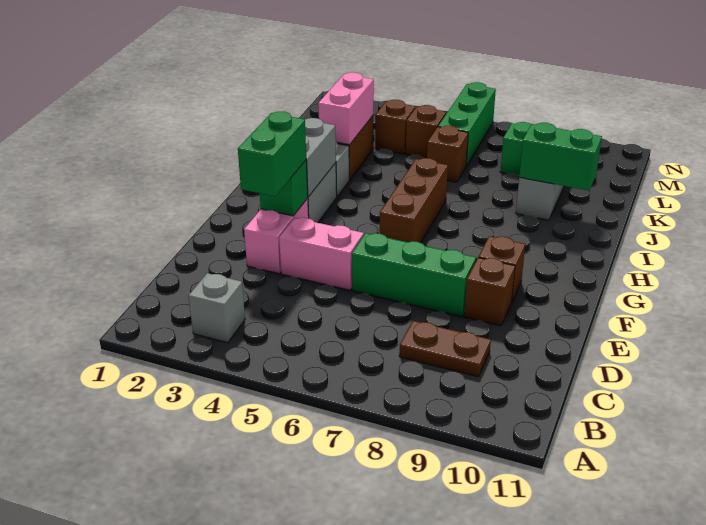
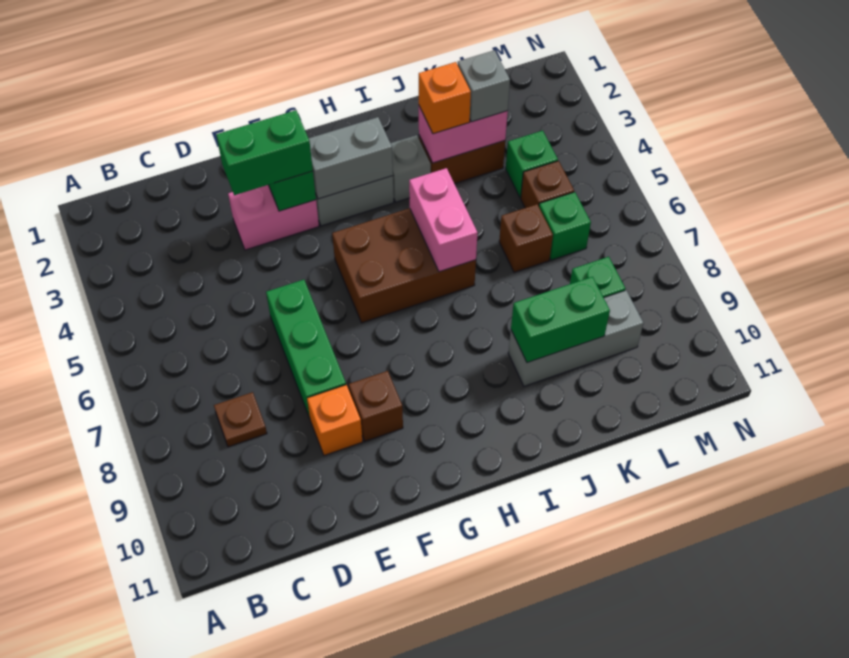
grey 1x1 brick [188,273,245,343] -> grey 1x1 brick moved to [458,50,510,122]
brown 1x2 plate [399,321,491,377] -> brown 1x1 plate [214,392,267,447]
pink 1x2 brick [279,218,364,290] -> pink 1x2 brick moved to [409,168,477,272]
brown 1x1 brick [464,258,515,326] -> orange 1x1 brick [307,385,363,455]
brown 1x3 brick [379,158,448,243] -> brown 2x3 brick [332,208,476,323]
none -> orange 1x1 brick [419,62,471,134]
green 1x2 brick [519,123,602,191] -> green 1x2 brick turned to [511,277,610,363]
brown 1x1 brick [375,100,415,154] -> green 1x1 brick [506,131,558,198]
green 1x3 brick [438,82,496,166] -> green 1x1 brick [539,192,591,260]

